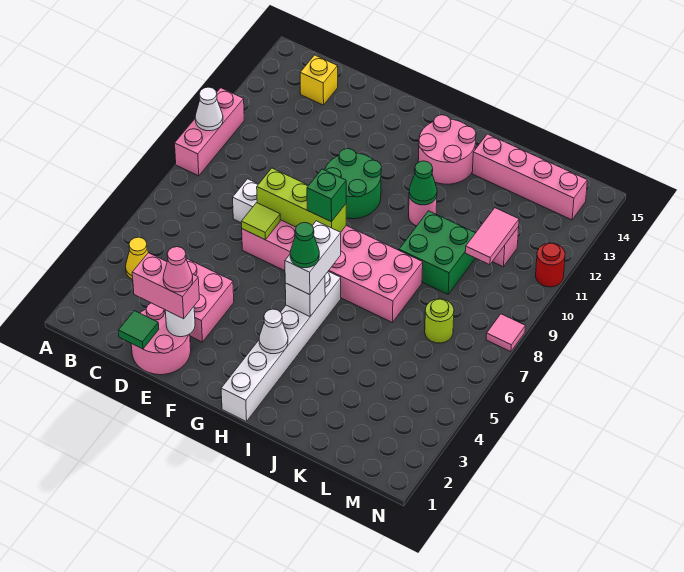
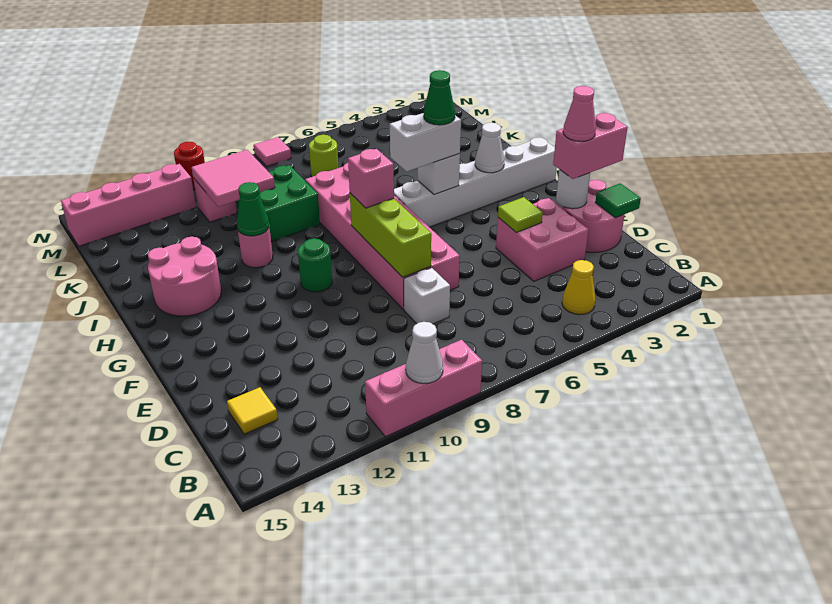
yellow 1x1 brick [300,55,338,105] -> yellow 1x1 tile [227,387,278,434]
pink 1x2 brick [132,253,199,319] -> pink 1x2 brick turned to [553,113,628,179]
lime 1x1 tile [241,203,280,240] -> lime 1x1 tile moved to [498,197,543,233]
green 2x2 round brick [325,149,381,219] -> green 1x1 round brick [298,238,332,292]
green 1x1 brick [307,169,346,222] -> pink 1x1 brick [348,149,394,208]
pink 1x4 brick [472,134,587,220] -> pink 1x4 brick turned to [61,164,196,246]
pink 1x2 tile [465,208,519,265] -> pink 2x2 tile [192,150,275,207]

